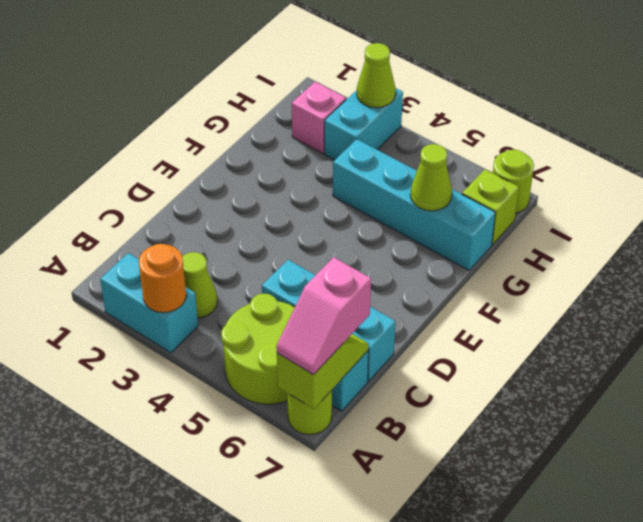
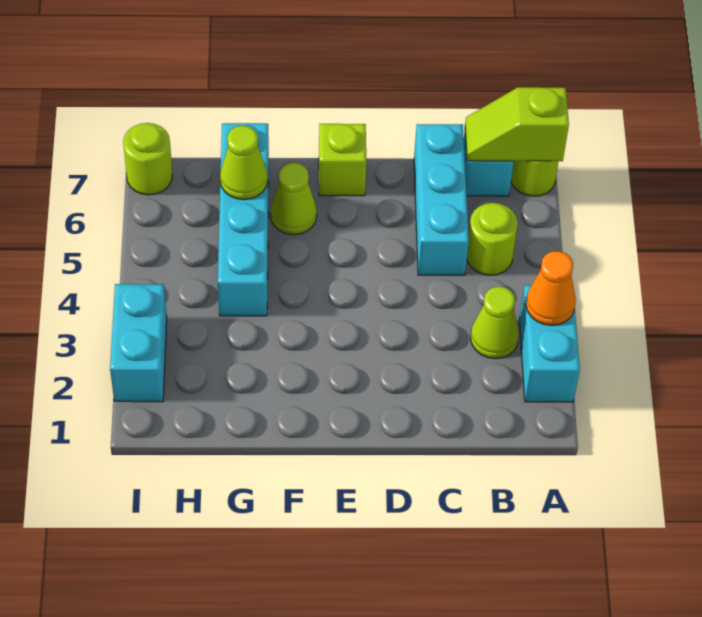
orange 1x1 round brick [139,244,186,313] -> orange 1x1 cone [526,251,576,326]
lime 2x2 round brick [221,294,295,404] -> lime 1x1 round brick [467,203,518,275]
pink 1x2 slope [276,257,371,375] -> none
pink 1x1 brick [292,82,346,153] -> none
cyan 1x2 brick [324,88,403,160] -> cyan 1x2 brick turned to [110,284,167,402]
lime 1x1 brick [462,169,519,245] -> lime 1x1 brick moved to [319,124,366,196]
lime 1x1 cone [357,43,396,108] -> lime 1x1 cone moved to [270,163,317,235]

